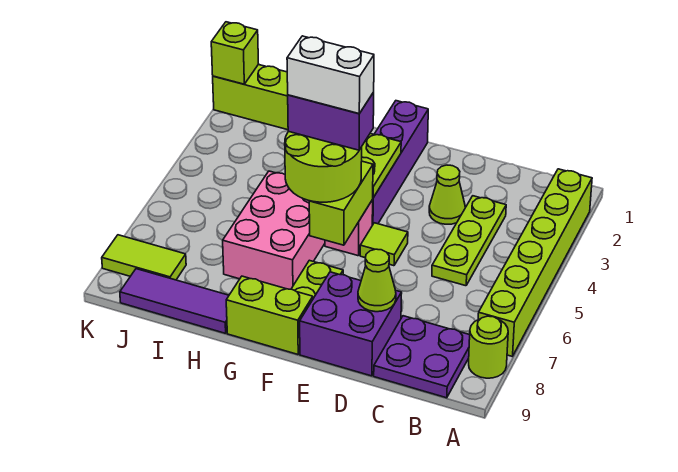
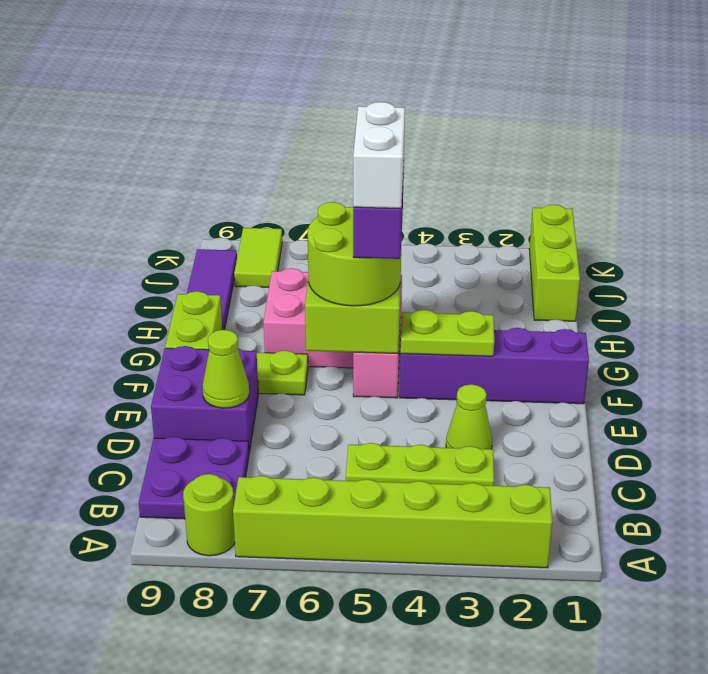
lime 1x1 tile [360,223,408,266] -> none
lime 1x1 brick [211,22,258,84] -> none

